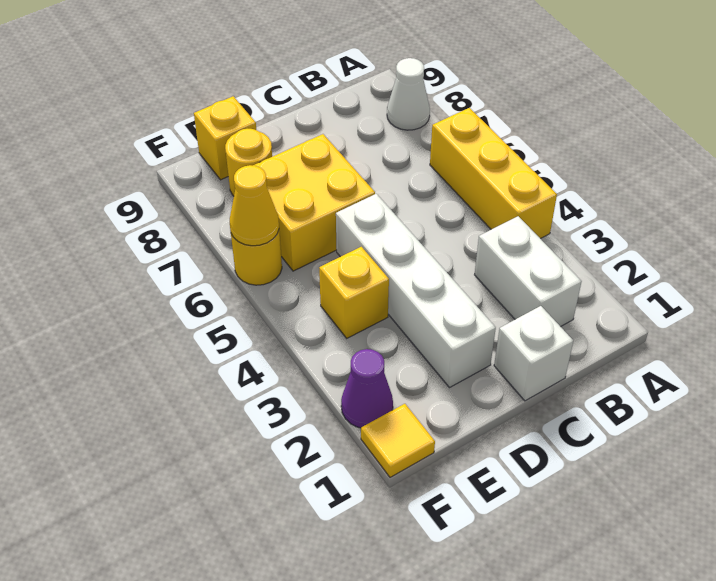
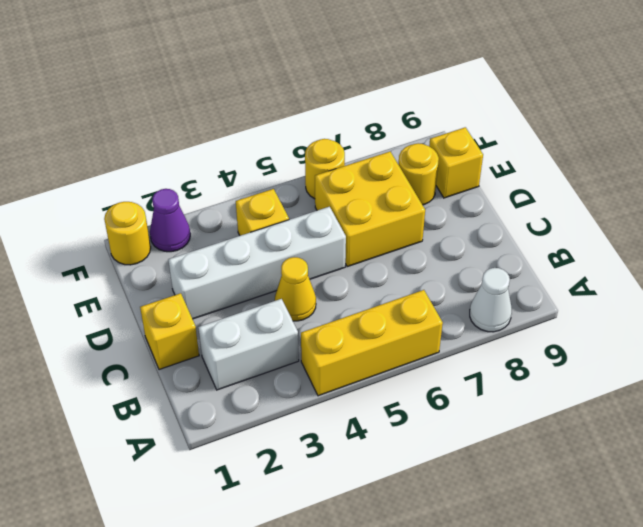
white 1x1 brick [494,306,573,401] -> yellow 1x1 brick [140,293,199,370]
yellow 1x1 tile [361,404,435,477] -> yellow 1x1 round brick [104,202,151,265]
yellow 1x1 cone [230,165,279,246] -> yellow 1x1 cone moved to [275,257,316,321]

